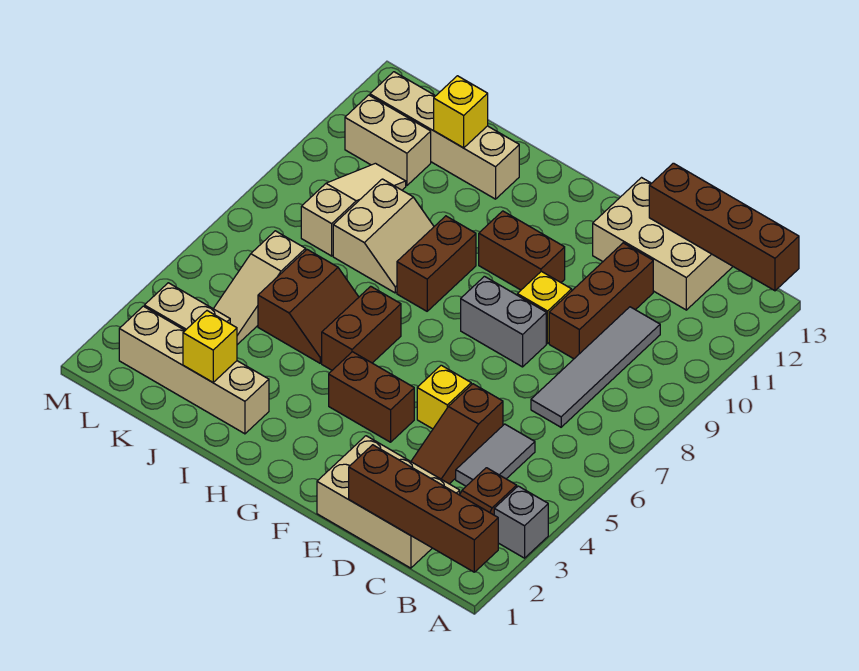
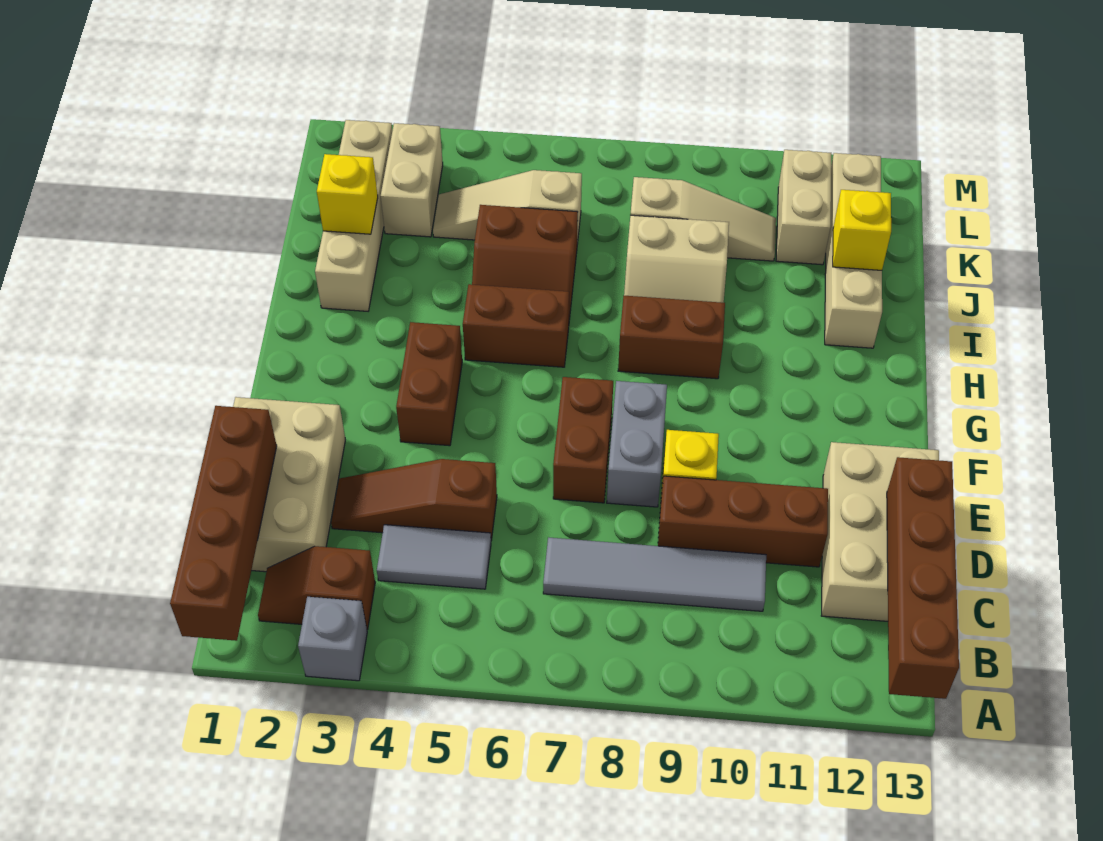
yellow 1x1 brick [417,365,471,429] -> none
brown 1x2 brick [479,211,565,290] -> brown 1x2 brick moved to [553,377,613,503]

